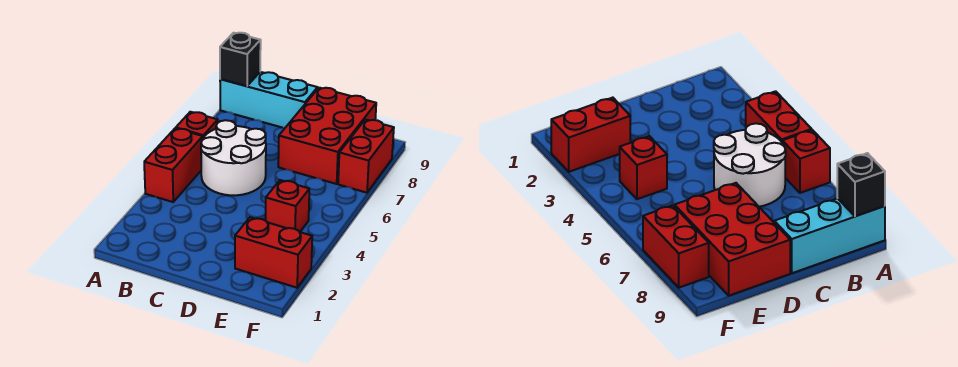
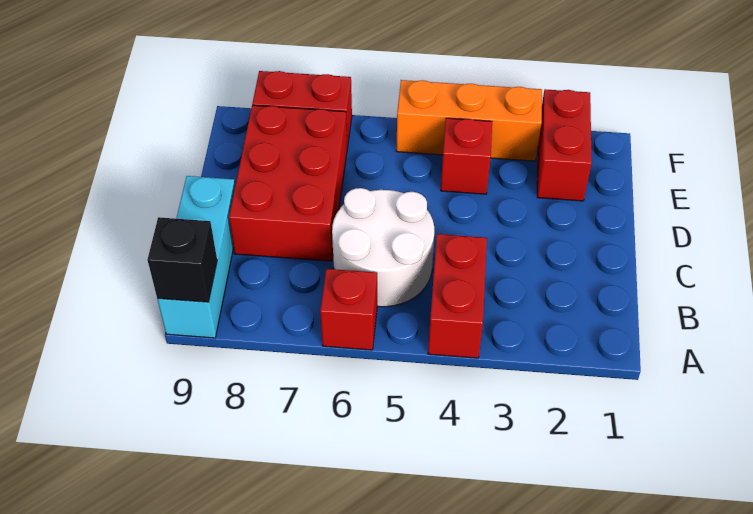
red 1x2 brick [144,128,203,202] -> red 1x2 brick turned to [428,234,487,358]
red 2x3 brick [278,88,376,184] -> red 2x3 brick turned to [229,105,347,261]
none -> orange 1x3 brick [396,80,542,161]

